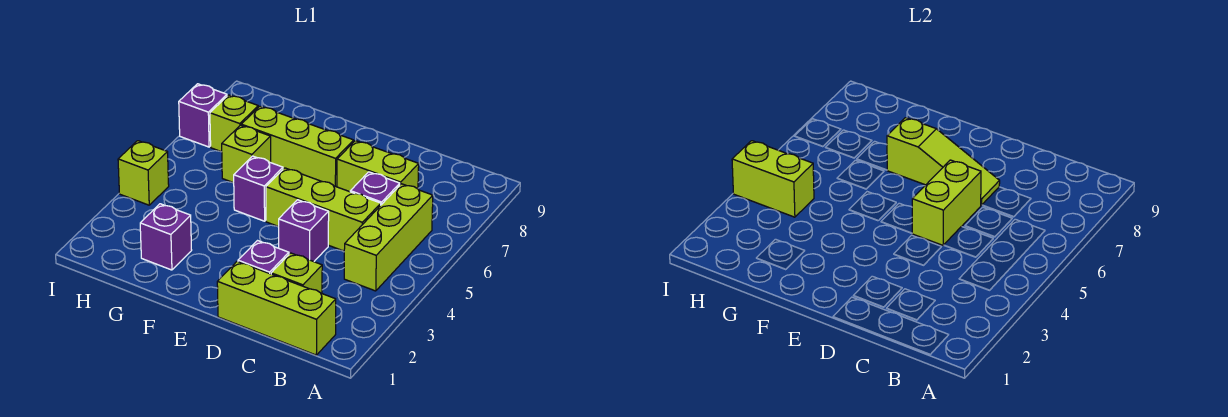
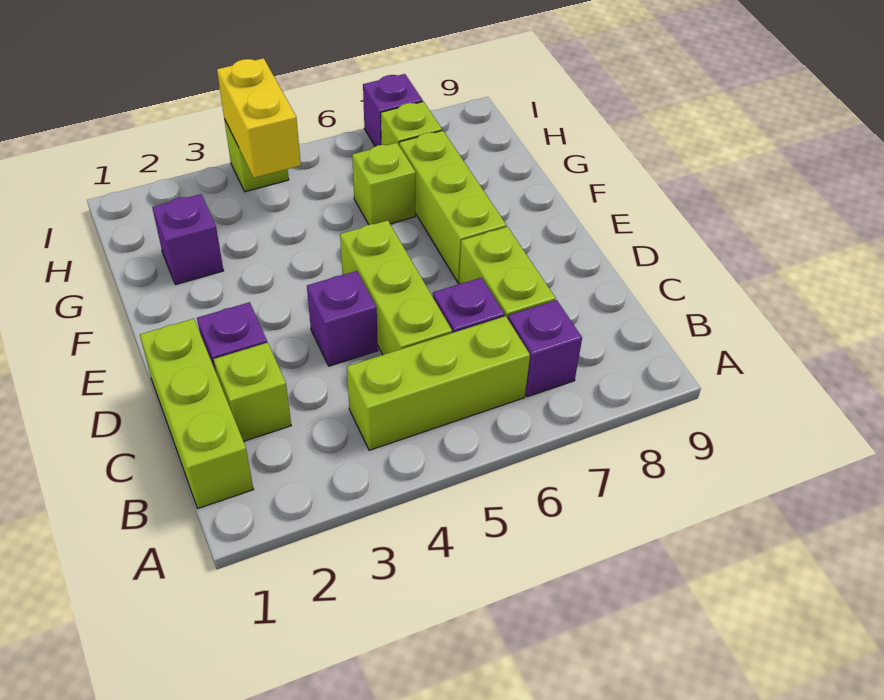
lime 1x2 brick [912,160,981,245] -> none
lime 1x3 slope [887,118,1000,205] -> none
purple 1x1 brick [234,156,283,221] -> purple 1x1 brick moved to [508,300,582,397]
lime 1x2 brick [732,141,814,217] -> yellow 1x2 brick [217,58,301,178]

